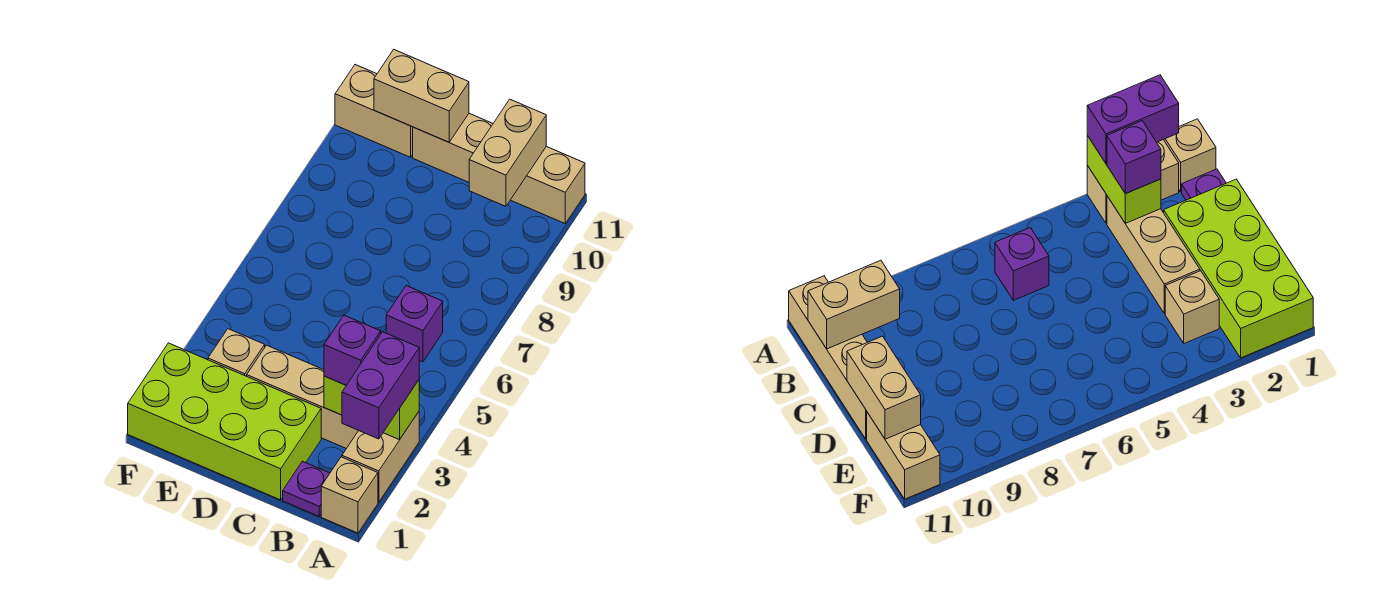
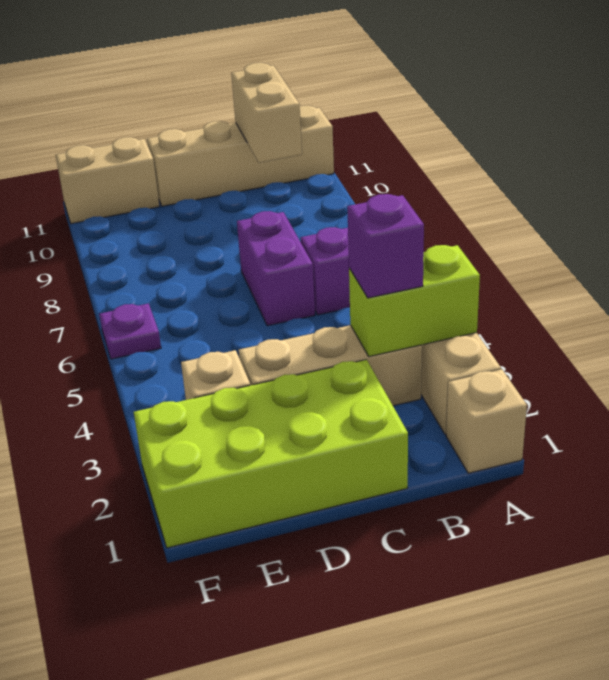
purple 1x2 brick [342,332,419,439] -> purple 1x2 brick moved to [237,211,315,326]
purple 1x1 plate [283,461,330,516] -> purple 1x1 plate moved to [99,304,161,359]
tan 1x2 brick [374,50,469,142] -> none

